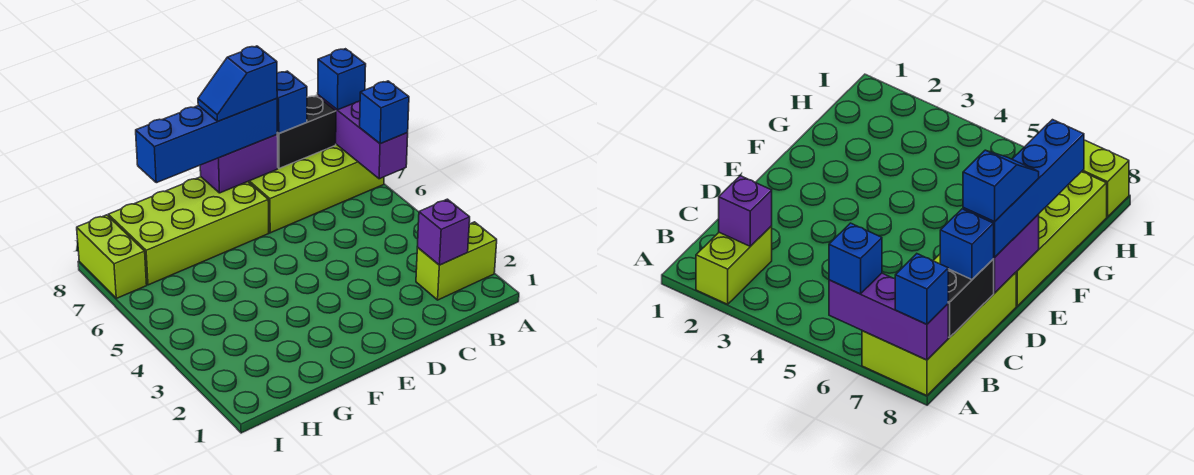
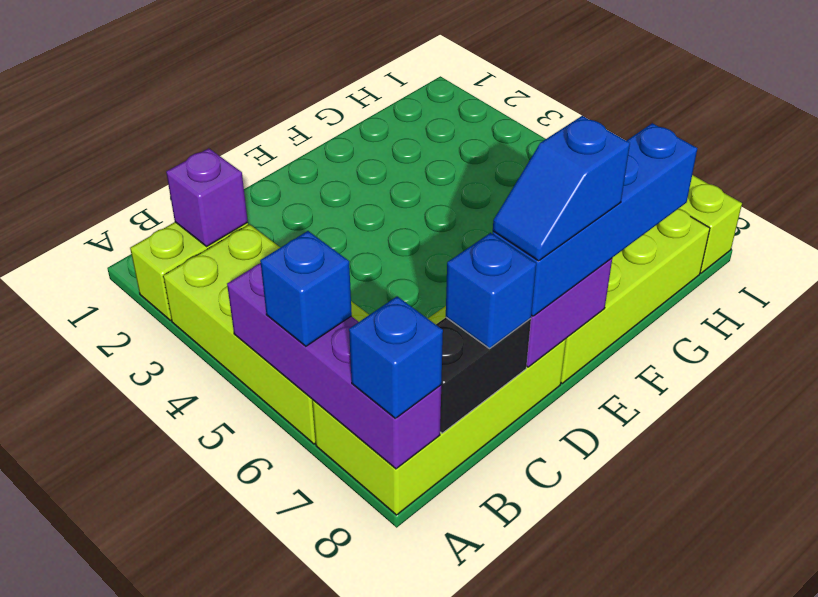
none -> lime 2x4 brick [163,224,369,444]
purple 1x3 brick [318,95,408,179] -> purple 1x4 brick [227,263,441,469]
blue 1x2 slope [198,46,277,121] -> blue 1x2 slope turned to [493,116,630,261]

